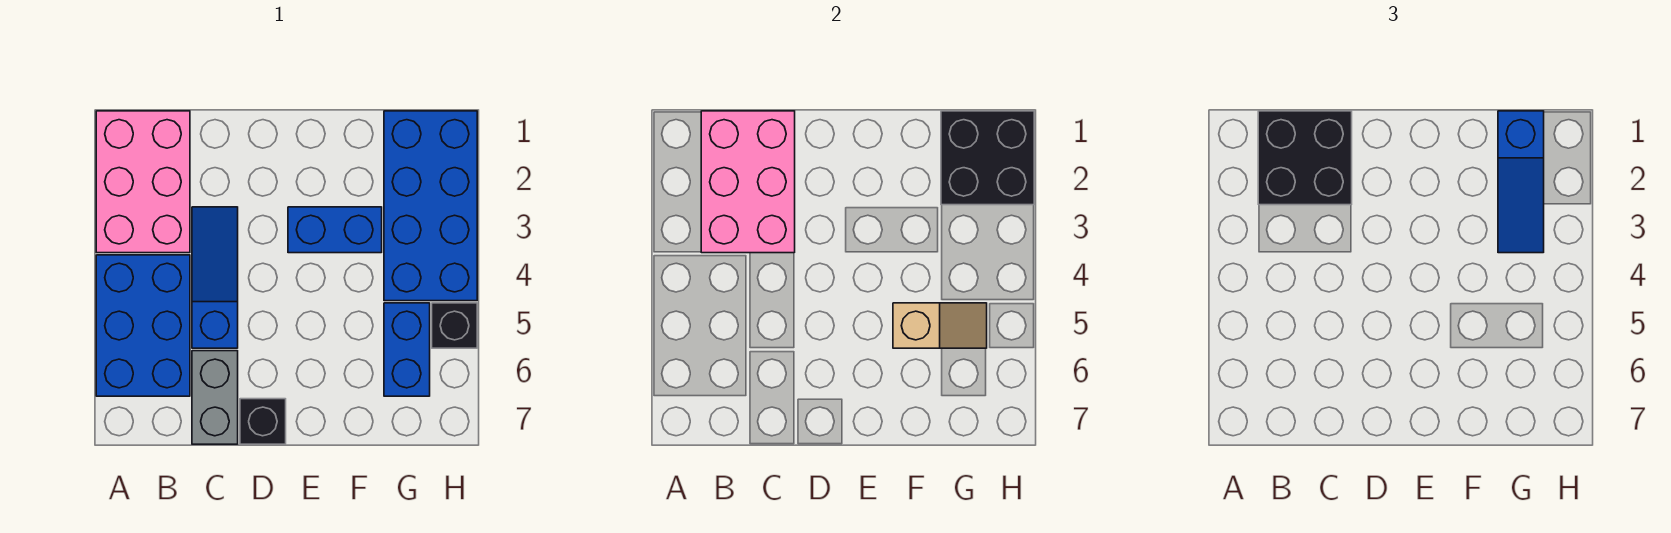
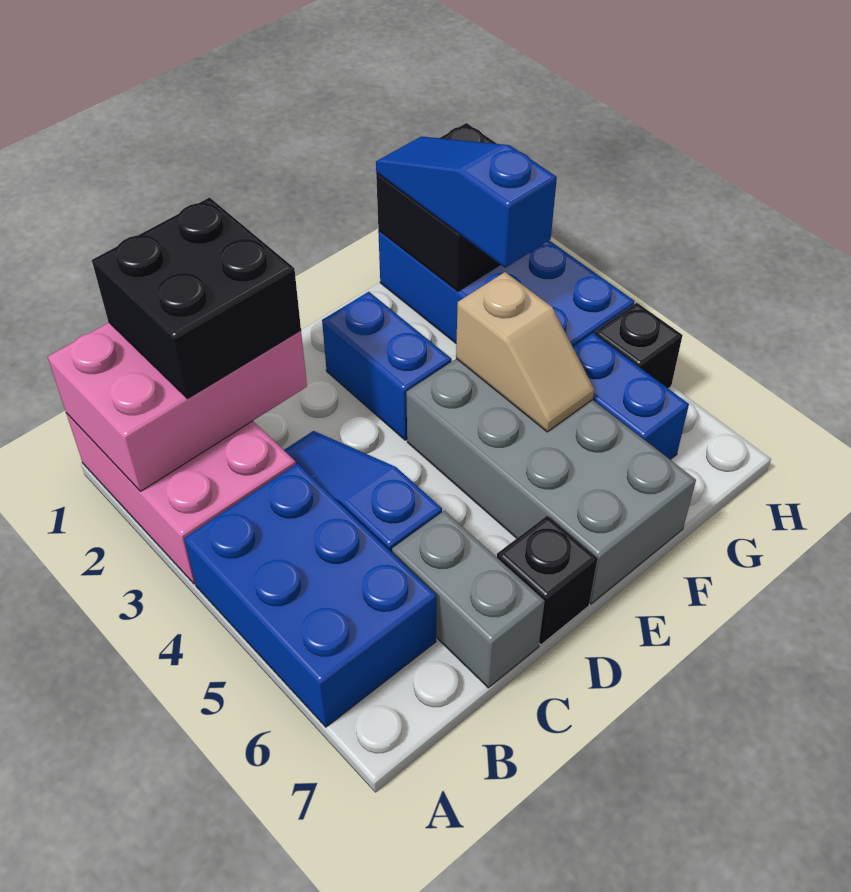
pink 2x3 brick [701,111,795,253] -> pink 2x3 brick turned to [48,323,307,491]
blue 1x2 brick [288,207,382,253] -> blue 1x2 brick turned to [322,292,452,440]
none -> grey 2x4 brick [406,359,696,604]
tan 1x2 slope [893,303,987,348] -> tan 1x2 slope turned to [456,272,594,432]
blue 1x3 slope [1498,111,1544,253] -> blue 1x3 slope turned to [376,136,557,268]

